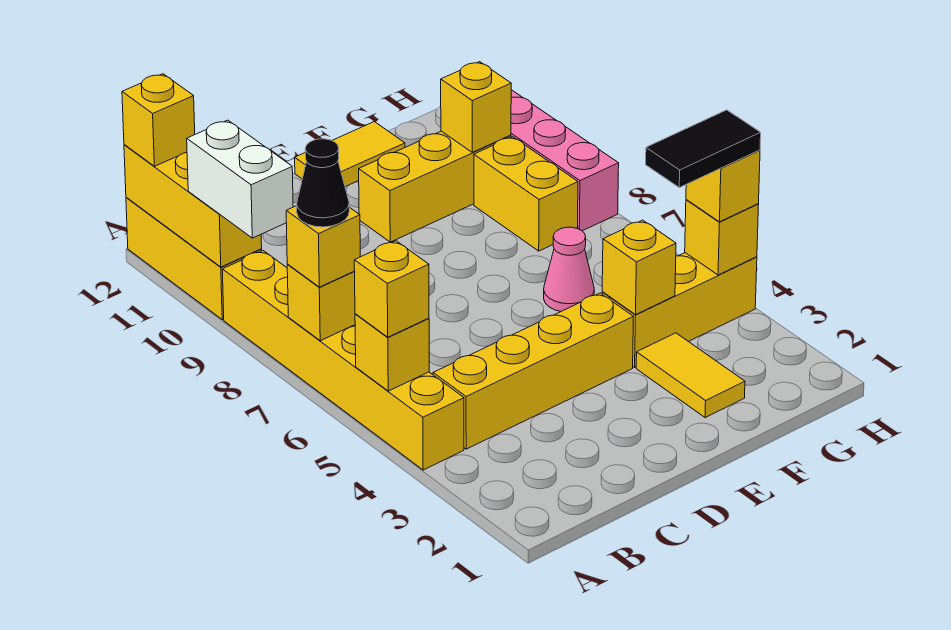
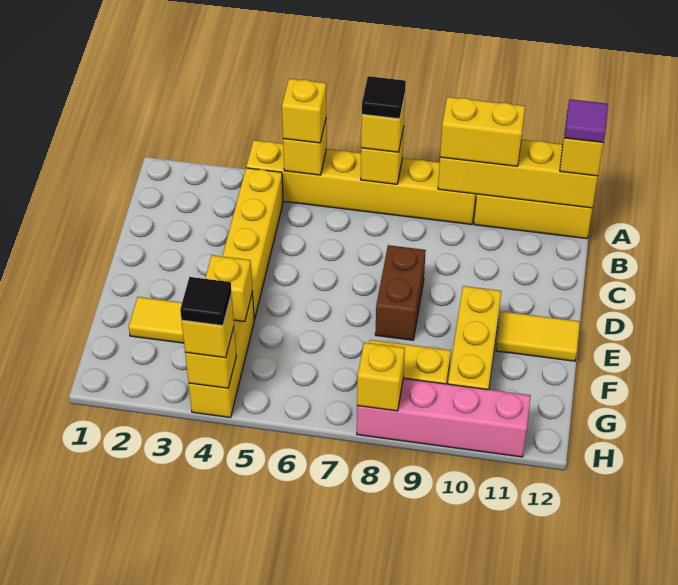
black 1x1 cone [297,139,349,227] -> black 1x1 tile [362,76,406,119]
white 1x2 brick [187,120,293,238] -> yellow 1x2 brick [440,97,525,166]
yellow 1x3 brick [124,145,262,267] -> yellow 1x4 brick [438,139,598,208]
none -> purple 1x1 tile [565,99,608,143]
none -> brown 1x2 brick [375,245,426,340]
yellow 1x2 tile [295,122,405,187] -> yellow 1x2 tile turned to [496,311,580,361]
pink 1x1 cone [544,227,594,311] -> none
black 1x2 tile [646,110,761,187] -> black 1x1 tile [180,277,232,326]
yellow 1x1 brick [441,62,511,152] -> yellow 1x1 brick moved to [357,342,405,411]

